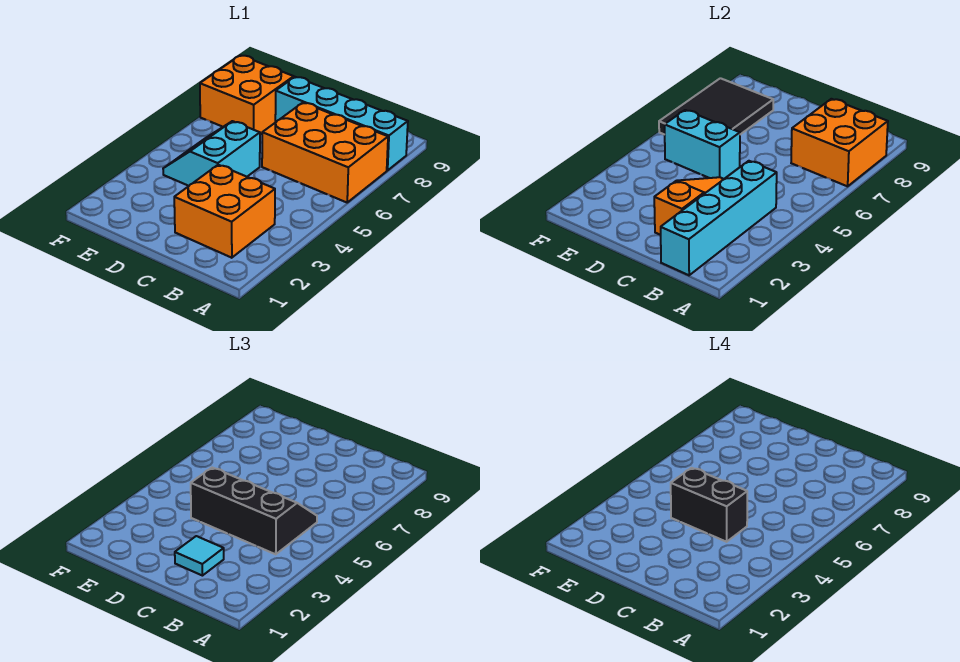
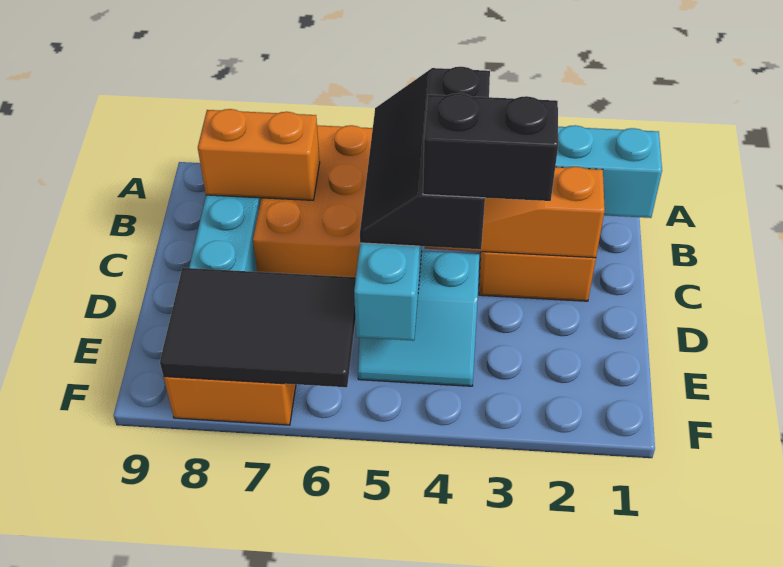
orange 2x2 brick [791,99,888,186] -> orange 1x2 brick [198,109,320,200]
cyan 1x1 tile [175,536,224,576] -> none
black 1x2 brick [671,468,747,542] -> black 1x2 brick turned to [423,93,558,201]

